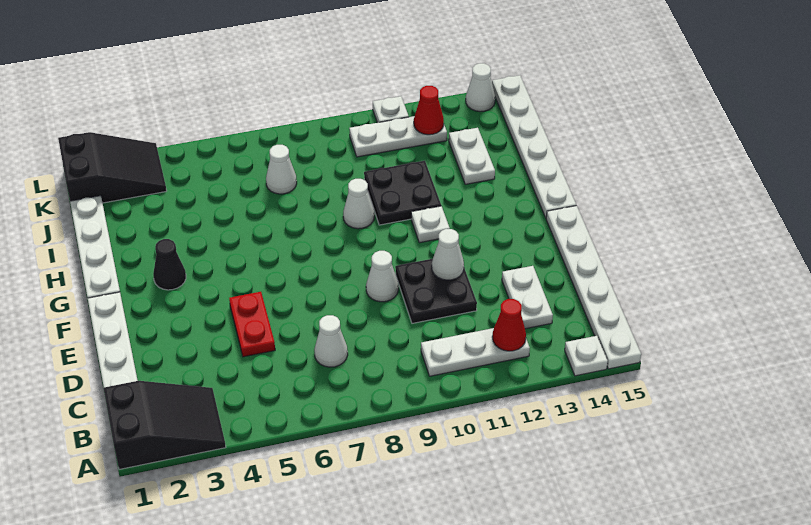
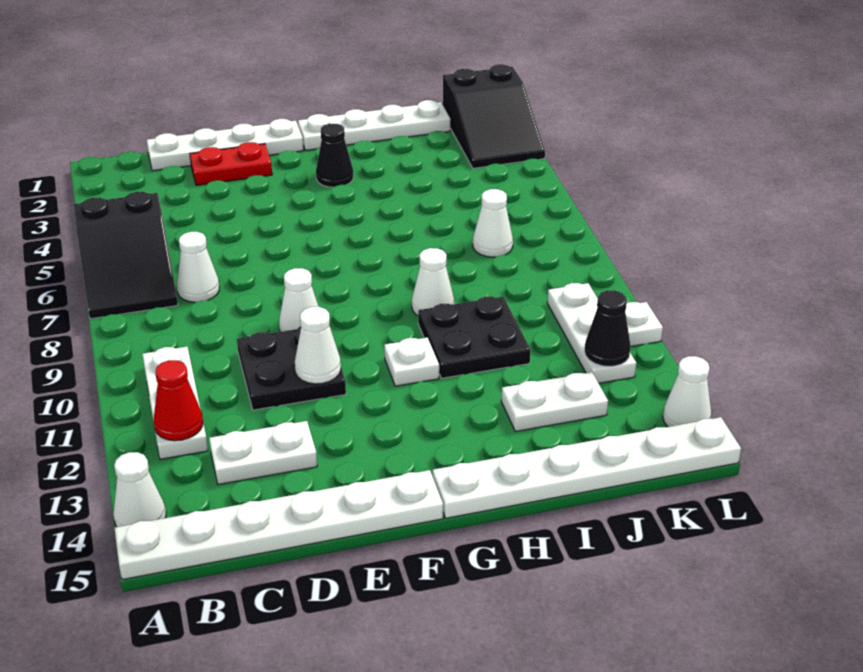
black 2x3 slope [103,381,226,469] -> black 2x3 slope moved to [73,192,178,319]
white 1x1 plate [565,336,608,376] -> white 1x1 cone [113,452,166,527]
red 1x2 plate [229,292,275,357] -> red 1x2 plate moved to [190,142,272,185]
red 1x1 cone [414,86,444,135] -> black 1x1 cone [584,290,631,366]

